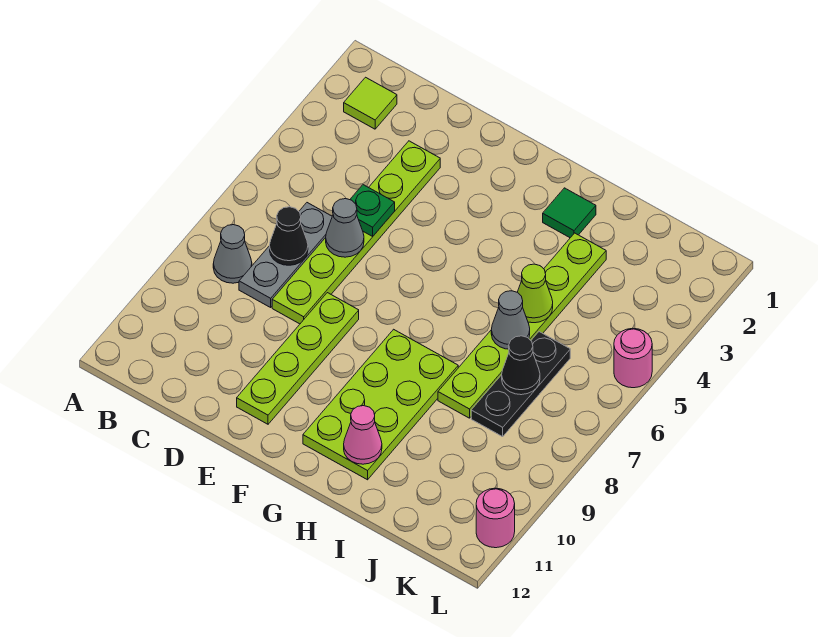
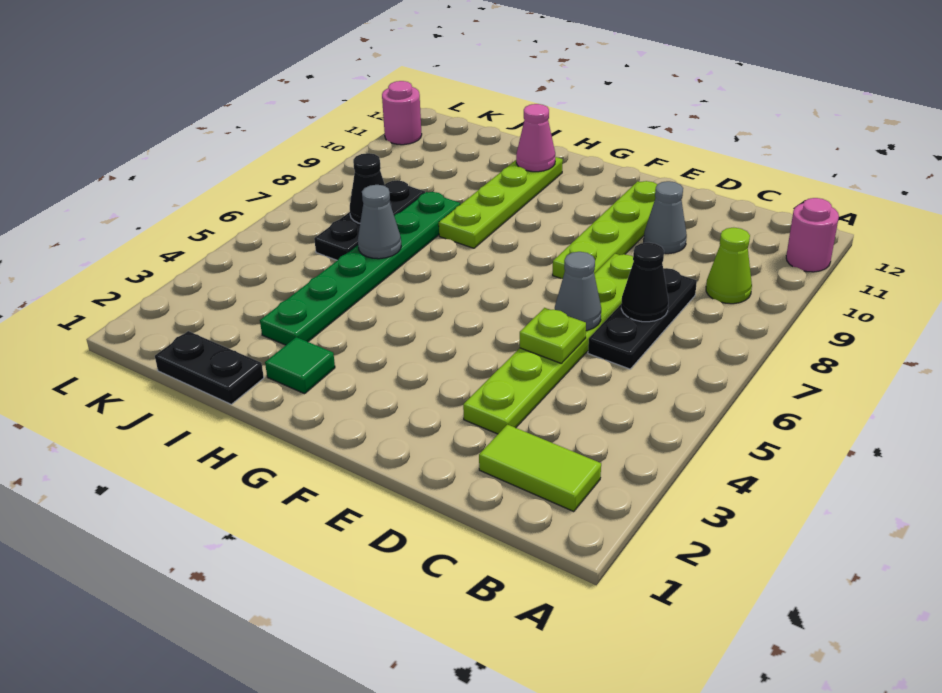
lime 1x1 tile [344,77,397,129] -> lime 1x2 tile [479,425,601,512]
grey 1x1 cone [213,225,252,283] -> grey 1x1 cone moved to [644,181,687,254]
grey 1x3 plate [239,203,332,307] -> black 1x3 plate [588,268,697,369]
green 1x1 plate [350,185,395,236] -> lime 1x1 plate [520,308,586,364]
lime 2x4 plate [303,329,458,480] -> lime 1x4 plate [439,157,563,248]
none -> black 1x2 plate [155,331,264,404]
lime 1x6 plate [438,233,606,418] -> green 1x6 plate [260,192,460,345]
lime 1x1 cone [518,264,553,323] -> lime 1x1 cone moved to [706,228,752,304]
pink 1x1 round brick [614,328,652,388] -> pink 1x1 round brick moved to [786,198,839,272]

